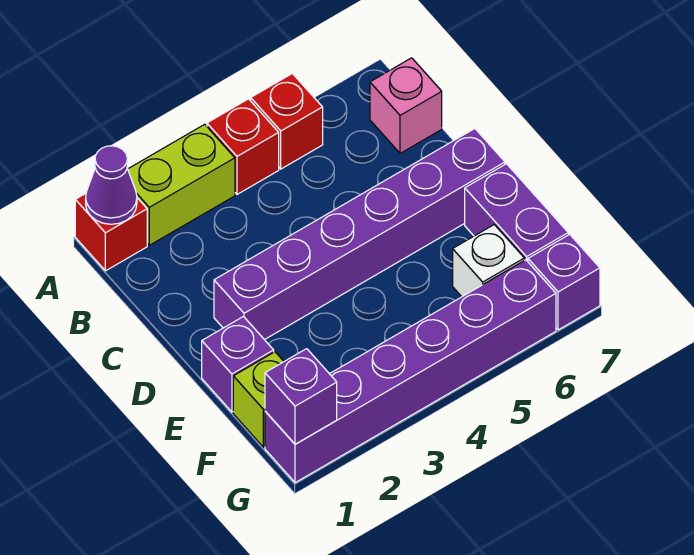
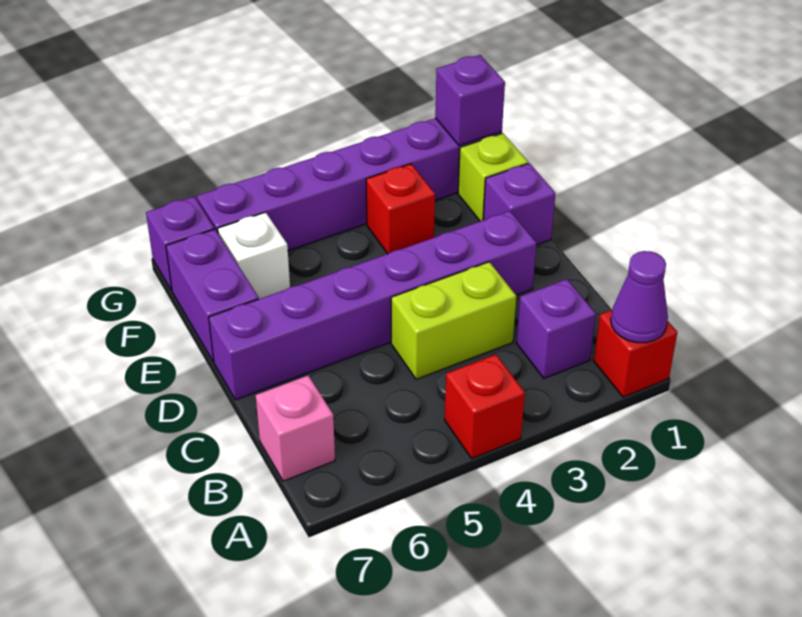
lime 1x2 brick [128,124,235,245] -> lime 1x2 brick moved to [391,262,516,379]
red 1x1 brick [251,74,323,169] -> red 1x1 brick moved to [366,164,435,254]
none -> purple 1x1 brick [517,279,596,378]

